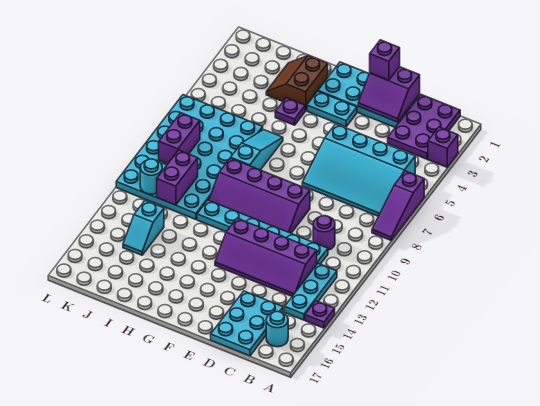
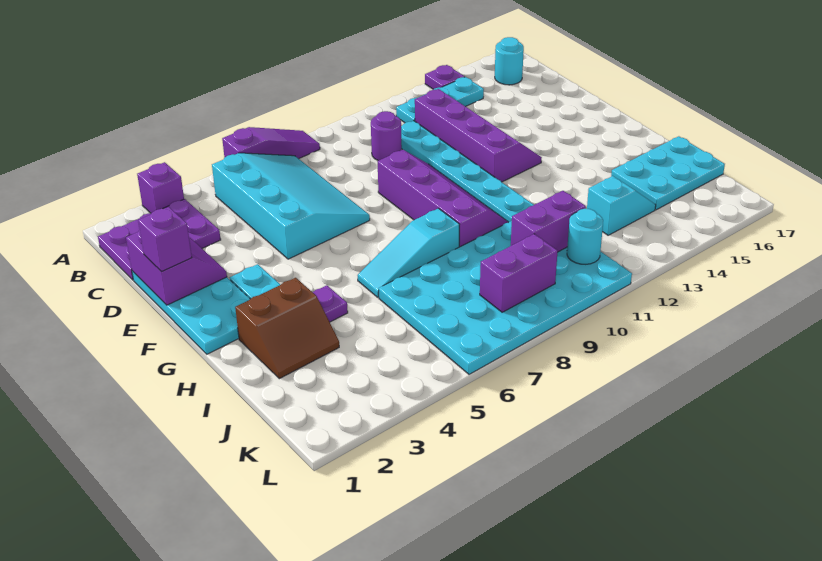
cyan 2x3 plate [211,291,283,356] -> cyan 2x3 plate moved to [611,136,725,210]

